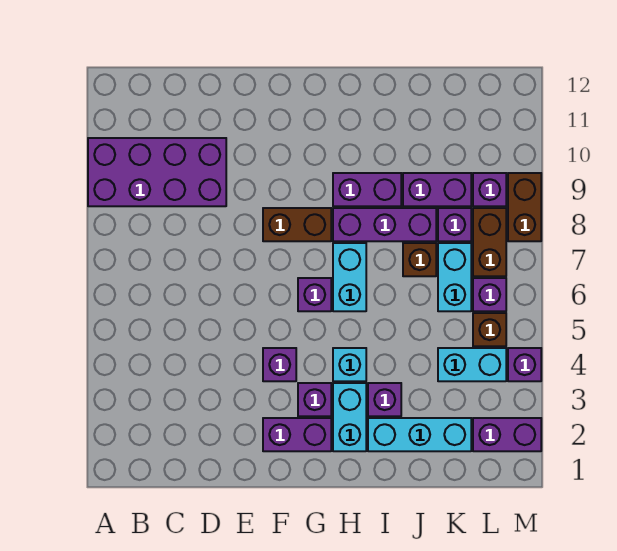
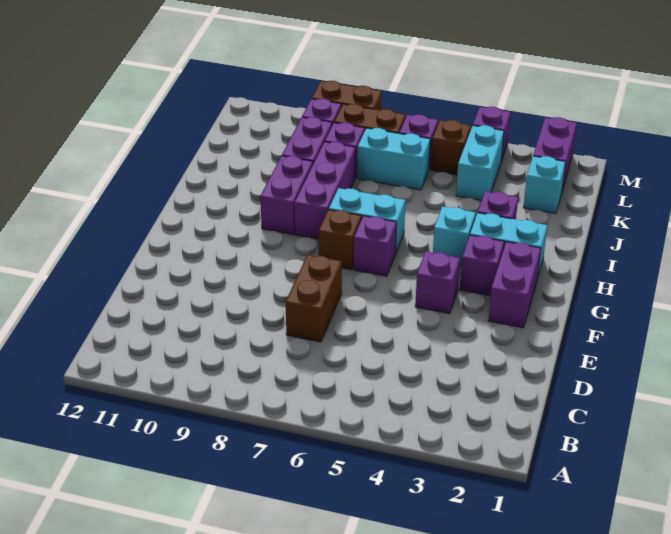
purple 2x4 brick [88,138,226,206] -> none
brown 1x2 brick [263,208,331,241] -> brown 1x2 brick moved to [285,255,342,342]
cyan 1x3 brick [368,418,471,451] -> cyan 1x1 brick [523,156,565,214]
brown 1x1 brick [403,243,436,276] -> brown 1x1 brick moved to [319,209,361,270]

